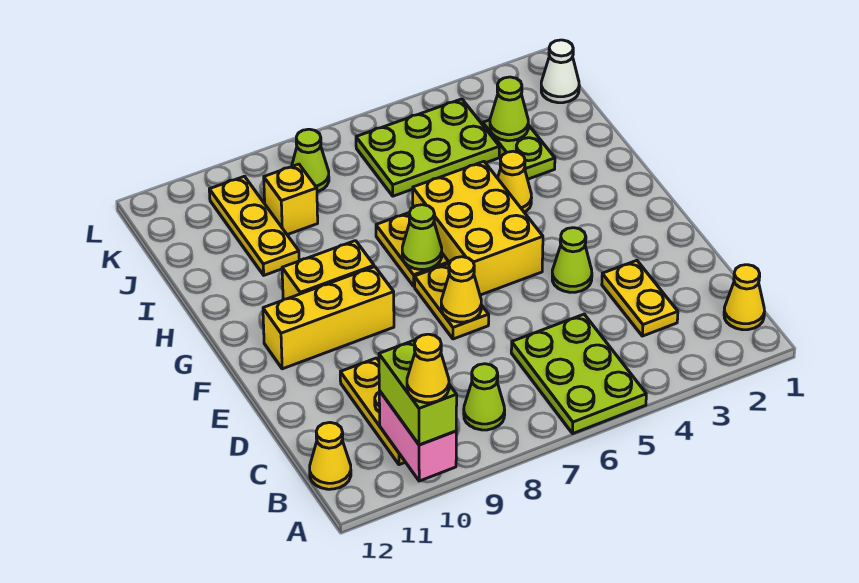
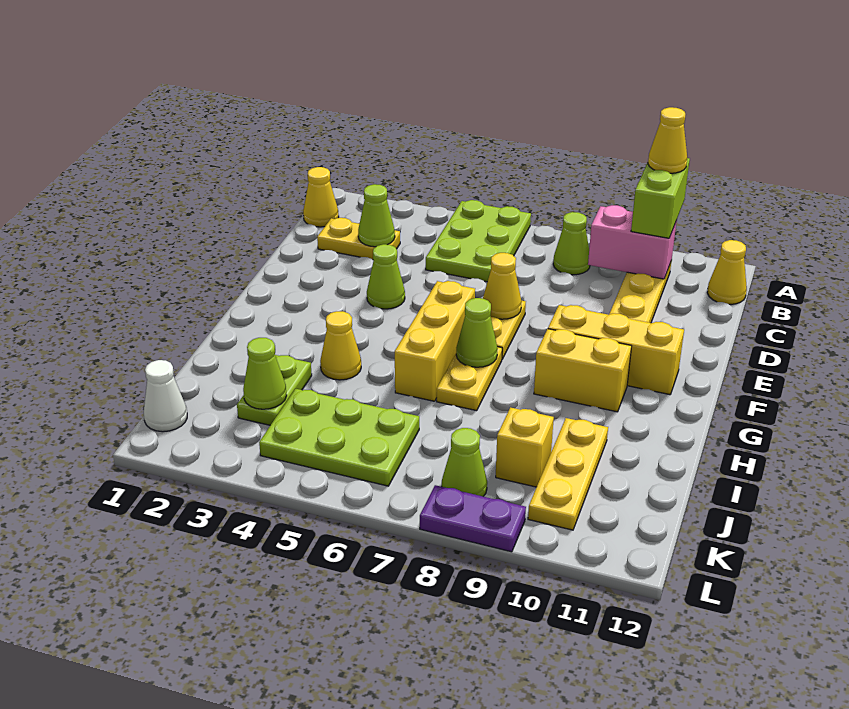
pink 1x2 brick [379,391,456,481] -> pink 1x2 brick turned to [588,205,677,279]
yellow 1x2 plate [602,260,678,336] -> yellow 1x2 plate turned to [317,218,400,260]
none -> lime 1x1 cone [358,184,395,247]
yellow 2x3 brick [413,162,543,295] -> yellow 1x3 brick [395,281,475,401]
none -> purple 1x2 plate [420,485,526,552]

